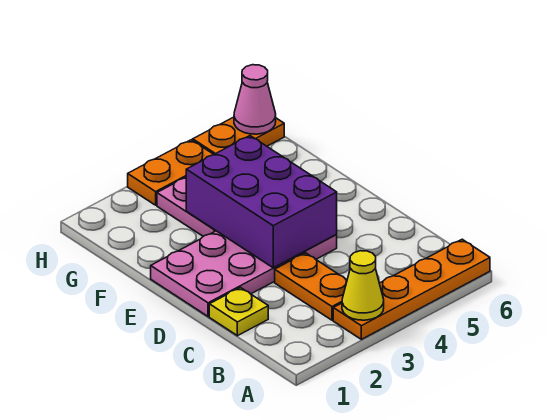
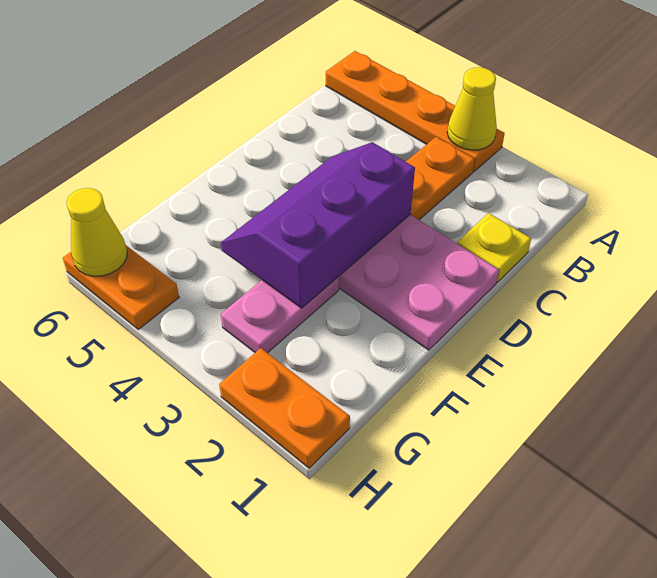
purple 2x3 brick [186,136,337,268] -> purple 2x3 slope [221,142,415,308]
orange 1x2 plate [128,140,214,205] -> orange 1x2 plate moved to [219,348,350,468]
pink 1x1 cone [234,65,276,134] -> yellow 1x1 cone [66,188,127,276]

